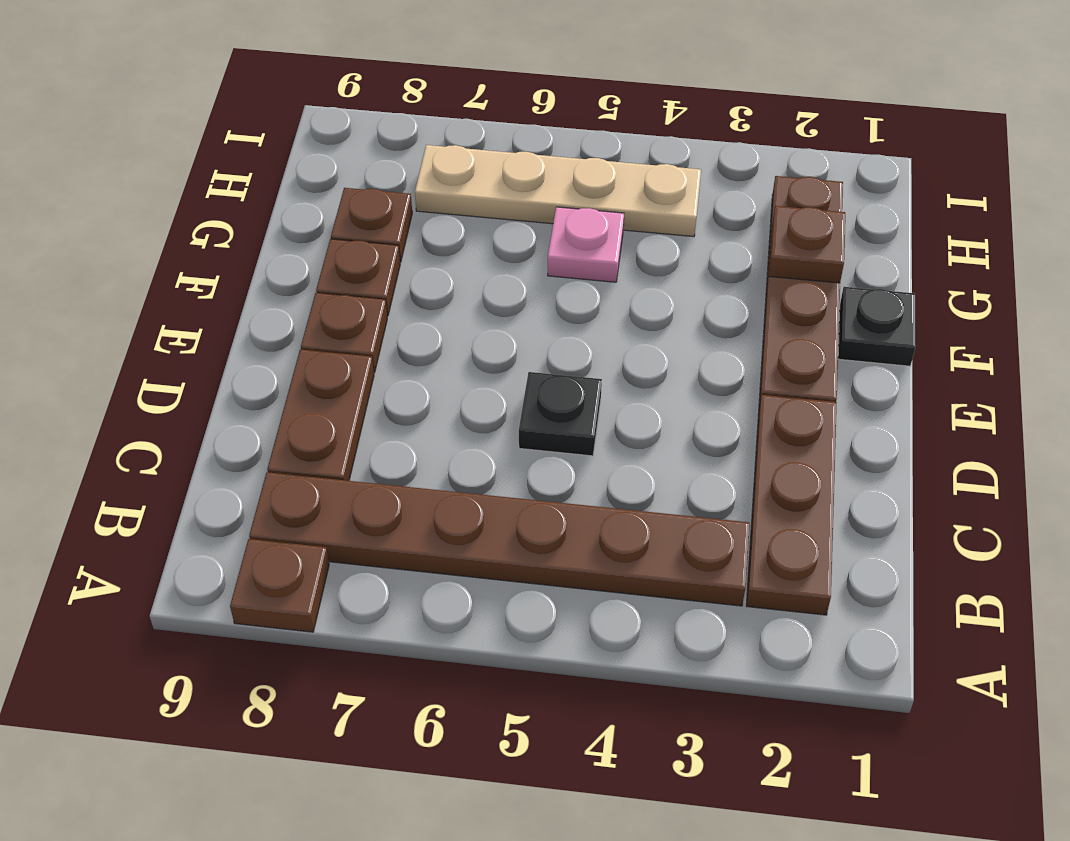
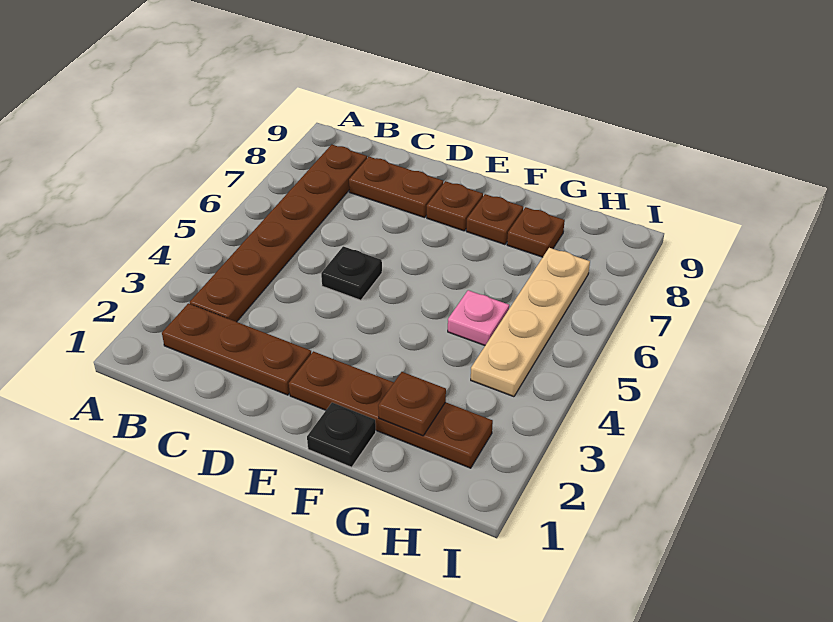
brown 1x1 plate [230,539,329,632] -> none

